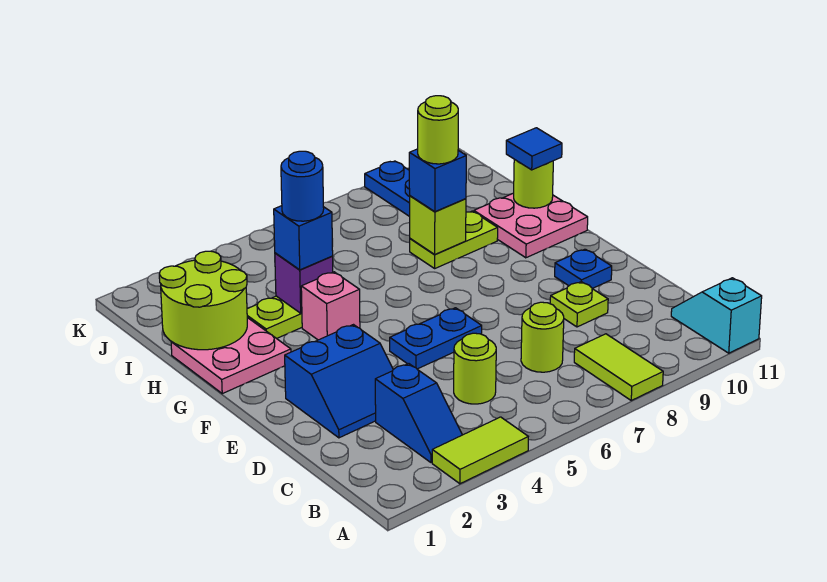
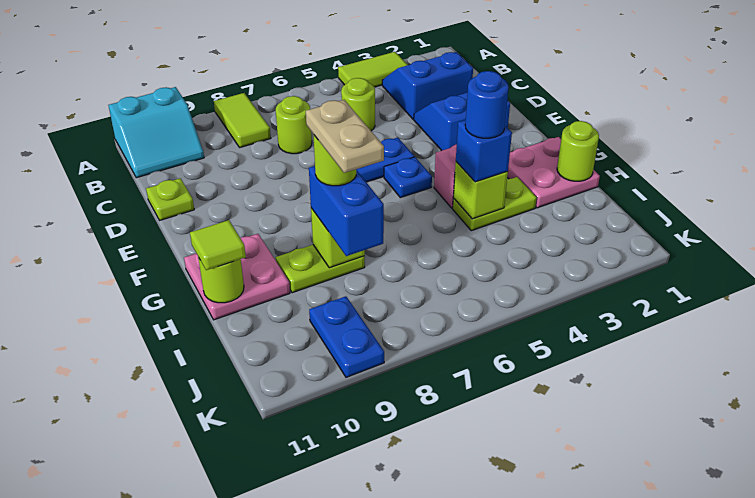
cyan 1x2 slope [671,278,762,353] -> cyan 2x2 slope [109,87,204,178]
blue 1x2 slope [375,364,462,462] -> blue 2x2 slope [382,52,473,119]
lime 1x1 plate [550,282,608,327] -> lime 1x1 plate moved to [146,178,194,220]
blue 1x1 plate [555,249,612,289] -> blue 1x1 plate moved to [384,157,432,198]
lime 2x2 round brick [159,251,247,350] -> lime 1x1 round brick [557,121,599,181]
purple 1x1 brick [275,253,333,313] -> lime 1x1 brick [453,162,508,219]
blue 1x1 brick [409,149,466,212] -> blue 1x2 brick [309,166,384,256]
none -> tan 1x2 plate [306,100,384,173]
blue 1x1 tile [506,128,562,170] -> lime 1x1 tile [190,220,246,270]

